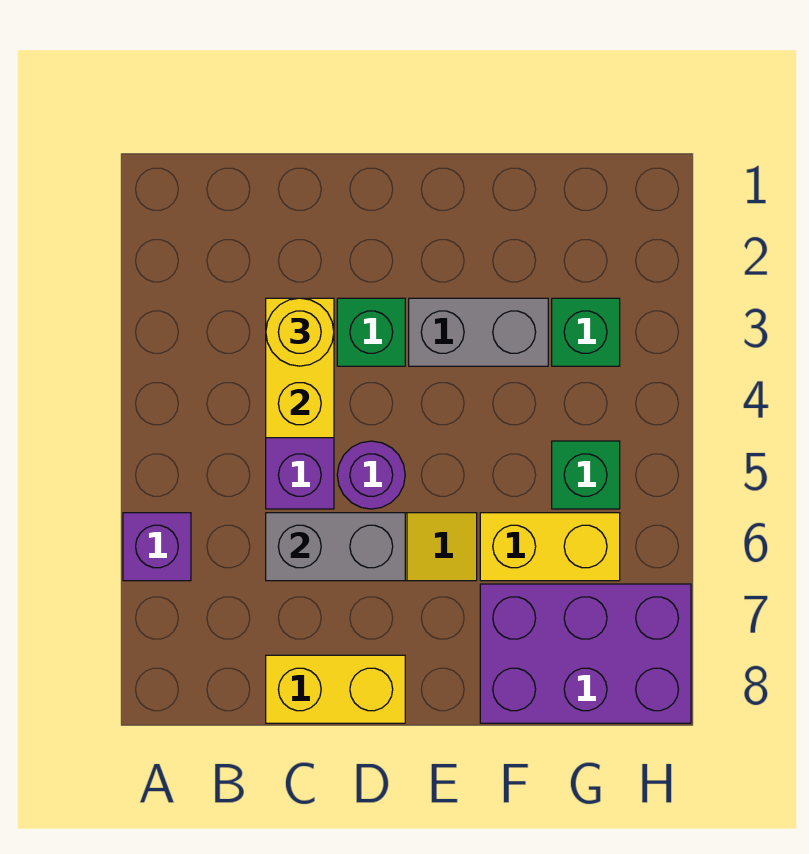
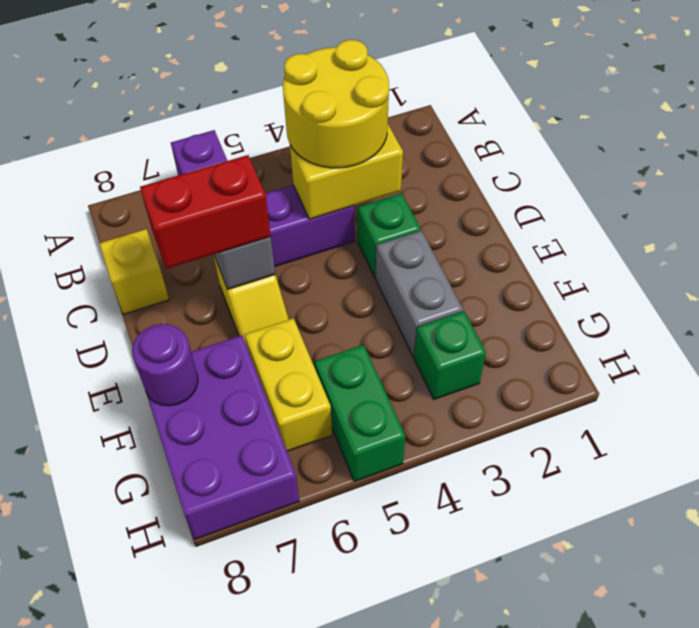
yellow 1x1 round brick [266,298,334,366] -> yellow 2x2 round brick [283,40,389,168]
yellow 1x2 brick [266,655,405,723] -> yellow 1x1 brick [99,229,169,314]
purple 1x1 round brick [337,441,405,509] -> purple 1x1 round brick moved to [132,324,198,406]
none -> red 1x2 brick [140,155,271,269]
green 1x1 brick [552,441,620,509] -> green 1x2 brick [315,345,405,481]

